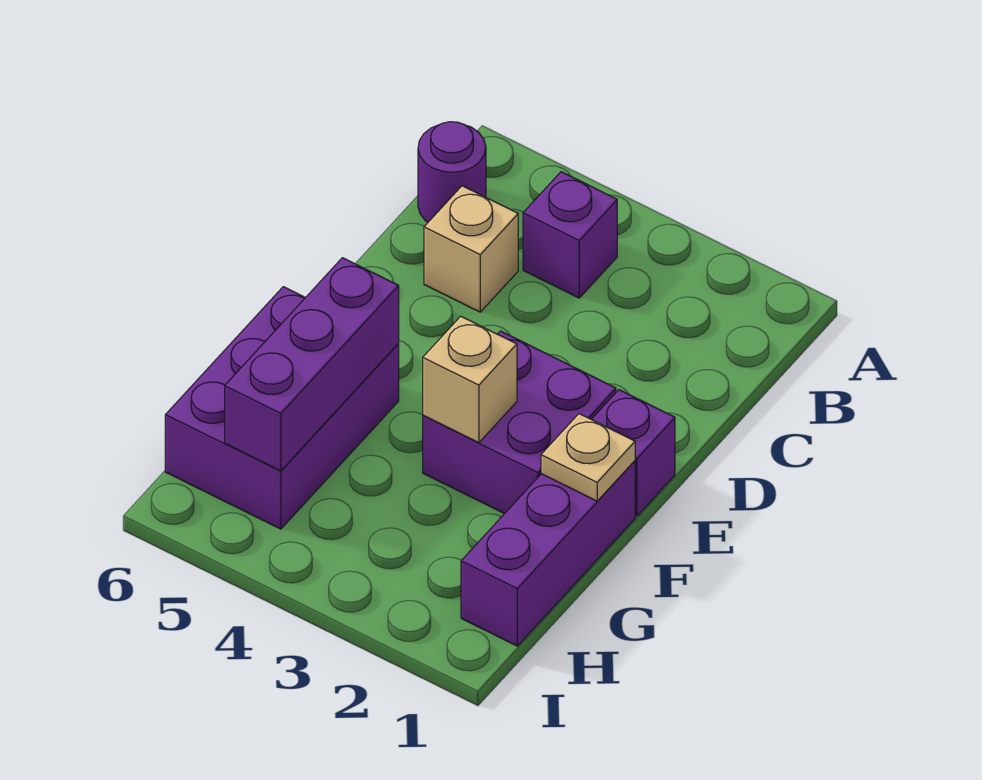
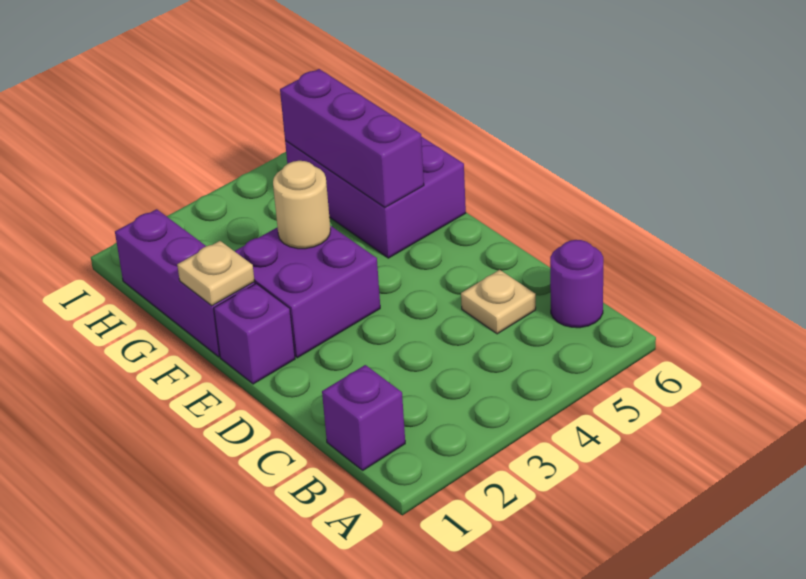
purple 1x1 brick [523,172,617,298] -> purple 1x1 brick moved to [322,365,405,470]
tan 1x1 brick [424,186,518,312] -> tan 1x1 plate [461,270,536,334]
tan 1x1 brick [423,316,517,443] -> tan 1x1 round brick [273,161,330,249]

